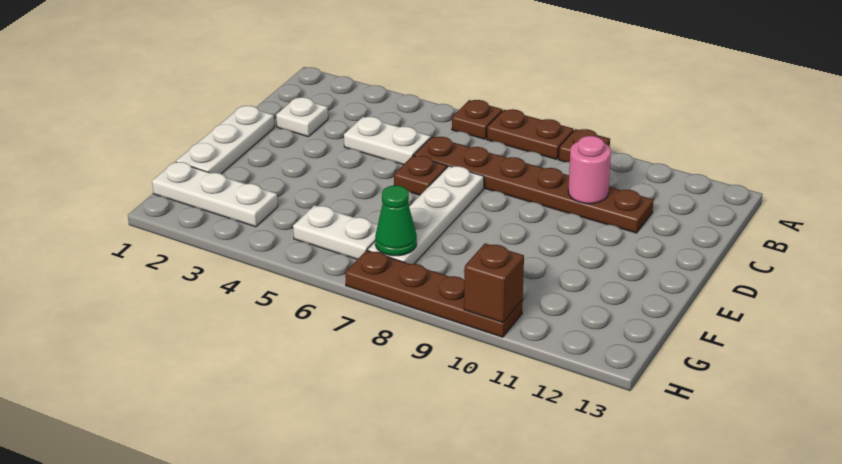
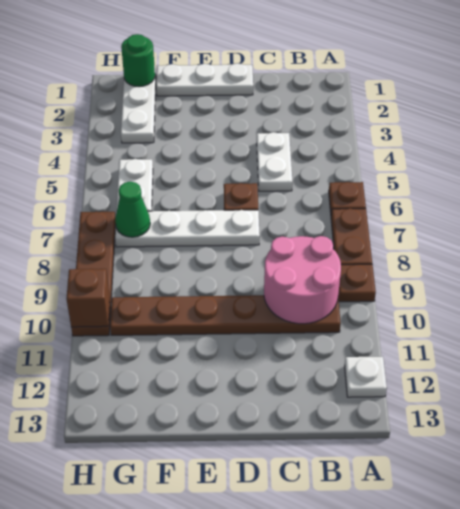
white 1x1 plate [276,97,328,137] -> white 1x1 plate moved to [345,357,387,397]
brown 1x6 plate [414,136,654,233] -> brown 1x6 plate turned to [110,295,341,335]
pink 1x1 round brick [568,136,611,204] -> pink 2x2 round brick [264,236,341,324]
none -> green 1x1 round brick [121,34,155,87]

